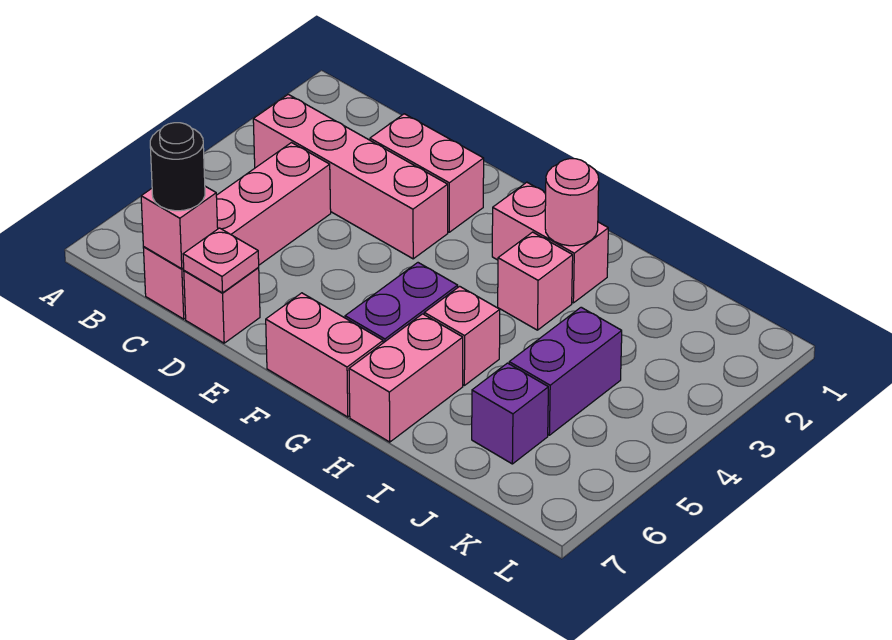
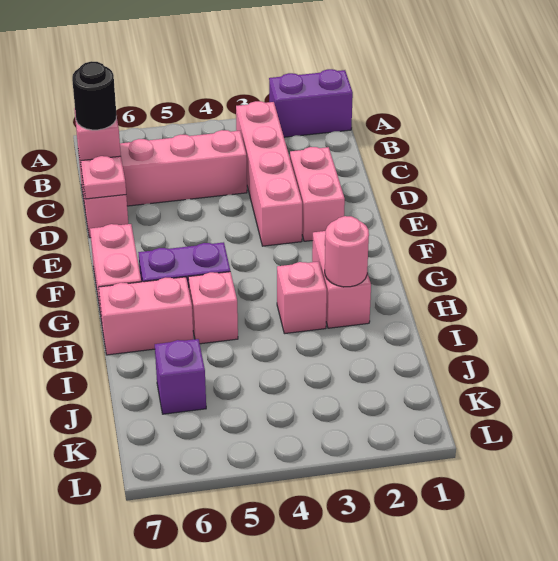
purple 1x2 brick [509,307,622,435] -> purple 1x2 brick moved to [269,69,353,137]

